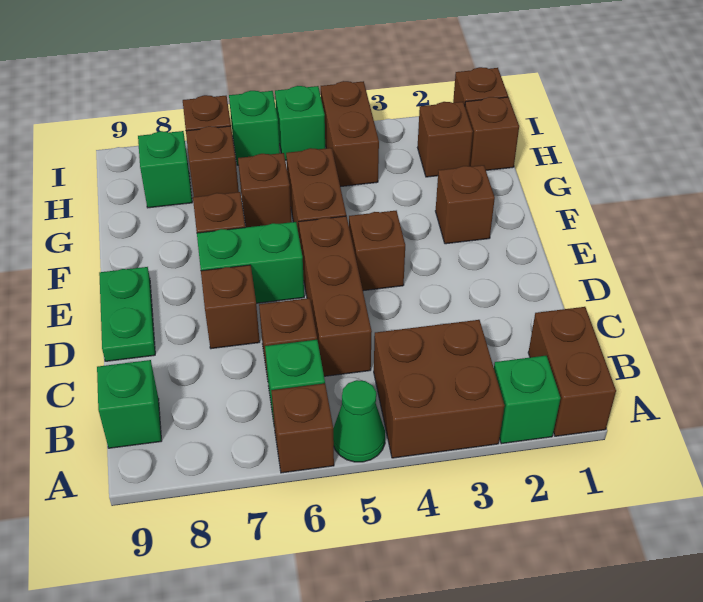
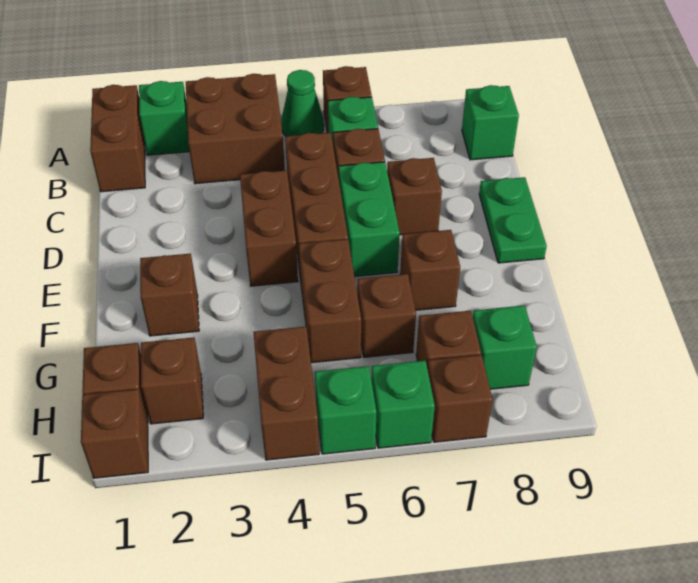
brown 1x1 brick [349,211,405,291] -> brown 1x2 brick [240,170,298,286]
green 1x2 brick [197,222,304,303] -> green 1x2 brick turned to [339,162,400,277]

